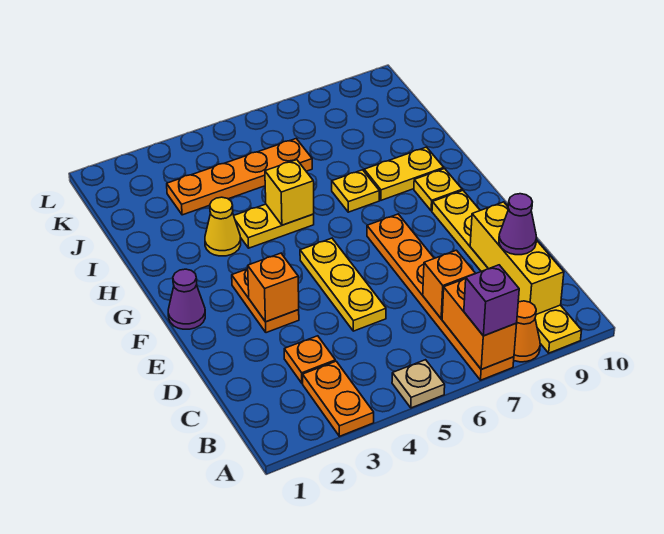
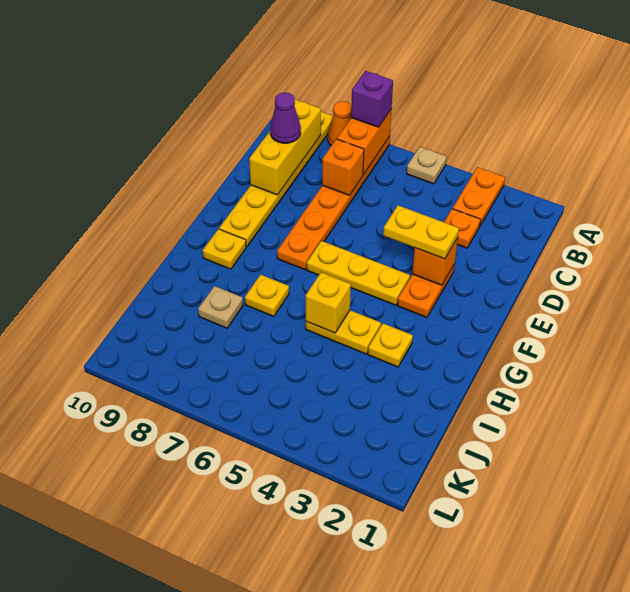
yellow 1x3 plate [300,238,386,331] -> yellow 1x3 plate turned to [307,241,410,305]
purple 1x1 cone [168,269,205,329] -> none
yellow 1x1 cone [205,197,241,256] -> yellow 1x1 plate [368,323,413,367]
yellow 1x2 plate [364,147,444,200] -> yellow 1x2 plate moved to [383,205,459,259]
none -> tan 1x1 plate [198,286,243,328]
orange 1x4 plate [167,139,312,215] -> none

